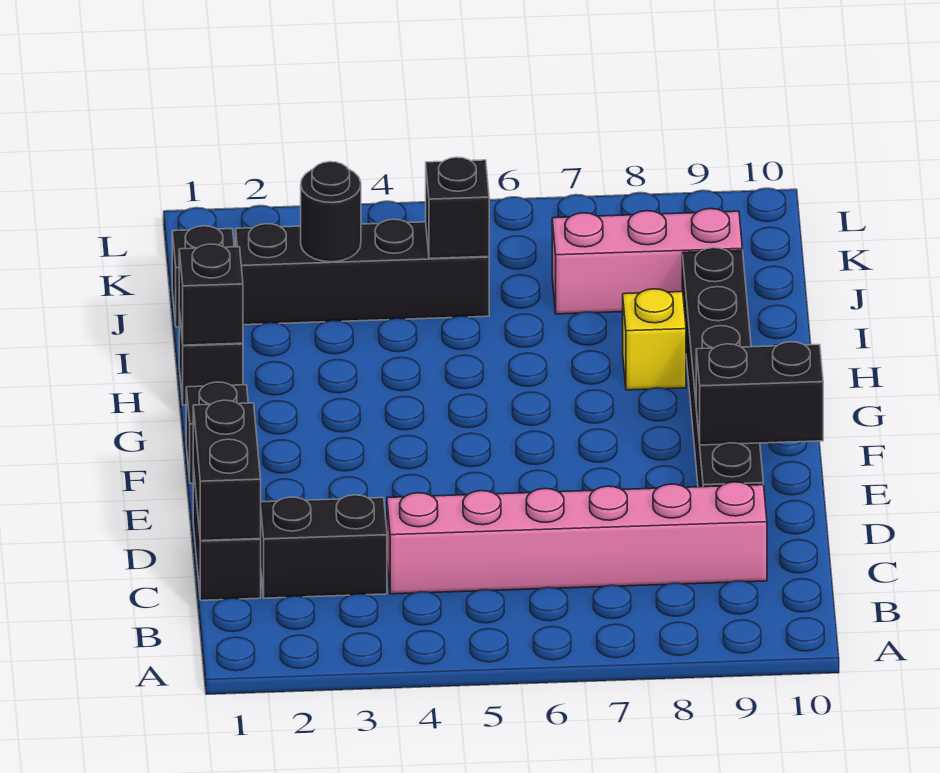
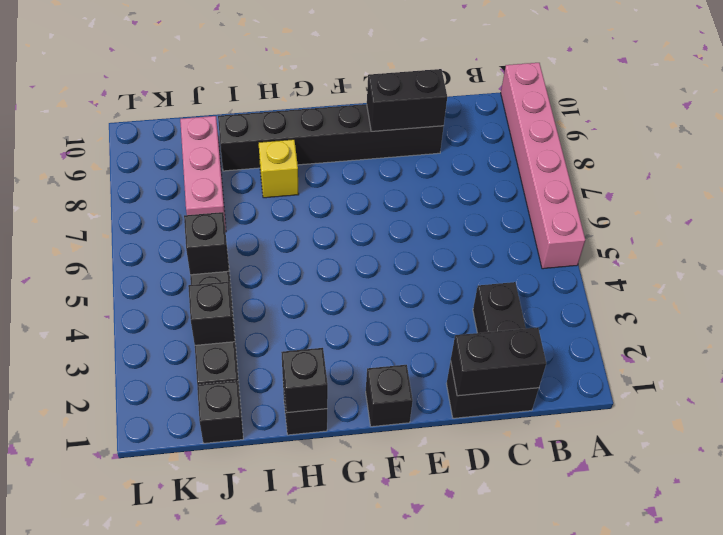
pink 1x6 brick [387,482,767,594] -> pink 1x6 brick moved to [501,63,585,269]
black 1x2 brick [696,342,823,445] -> black 1x2 brick turned to [367,69,447,131]
black 1x1 round brick [301,162,361,262] -> black 1x1 brick [188,282,235,345]

